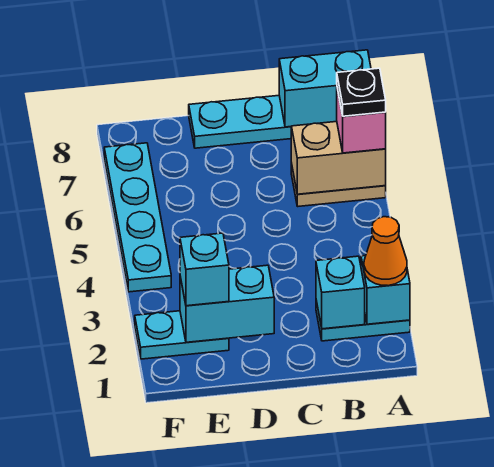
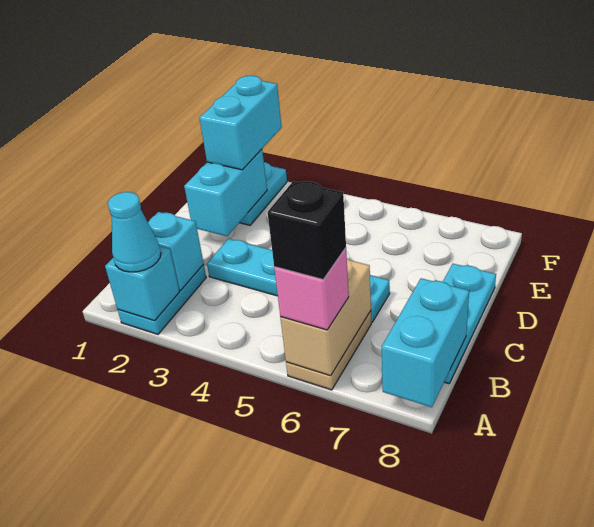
orange 1x1 cone [364,217,407,286] -> cyan 1x1 cone [108,192,161,272]
black 1x1 plate [337,68,386,116] -> black 1x1 brick [267,181,346,279]
cyan 1x1 brick [180,233,229,306] -> cyan 1x2 brick [200,76,282,170]
cyan 1x4 plate [104,143,171,292] -> cyan 1x4 plate moved to [207,239,390,322]

